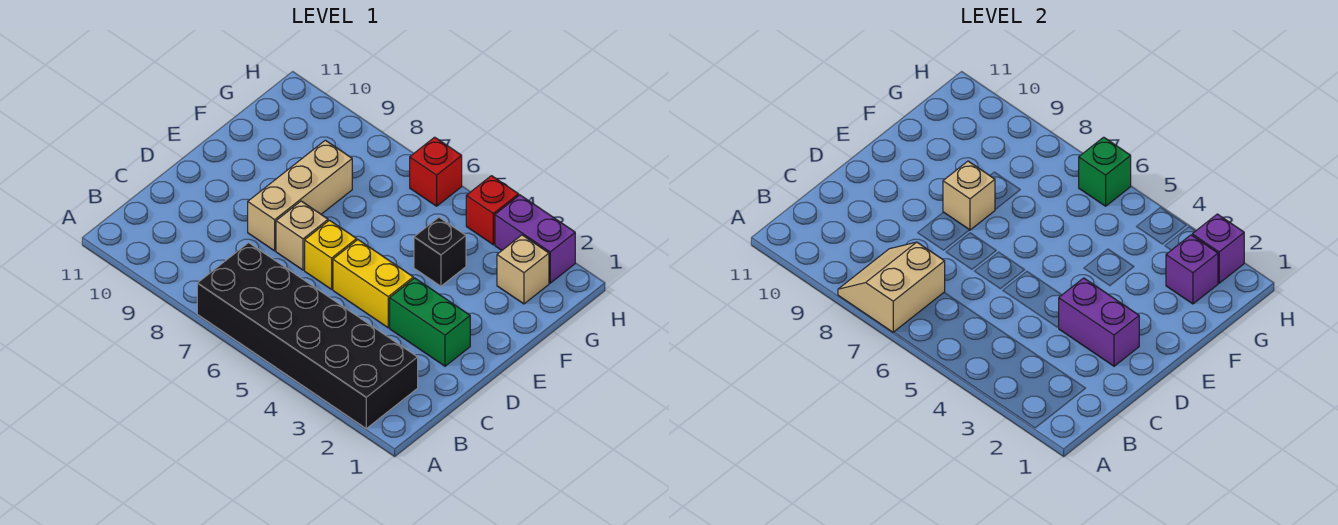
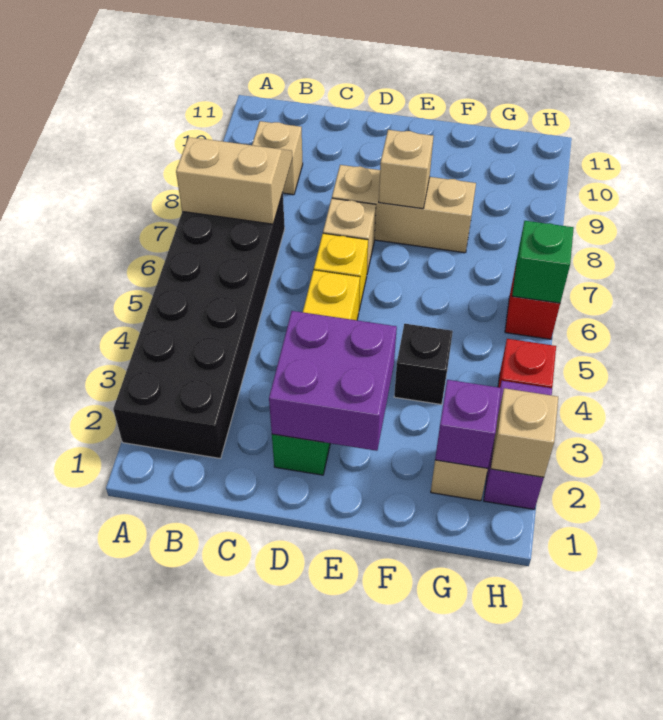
none -> tan 1x1 brick [252,121,303,195]
purple 1x2 brick [1059,278,1139,366] -> purple 2x2 brick [269,311,397,451]
purple 1x1 brick [1192,214,1244,283] -> tan 1x1 brick [491,388,558,477]

